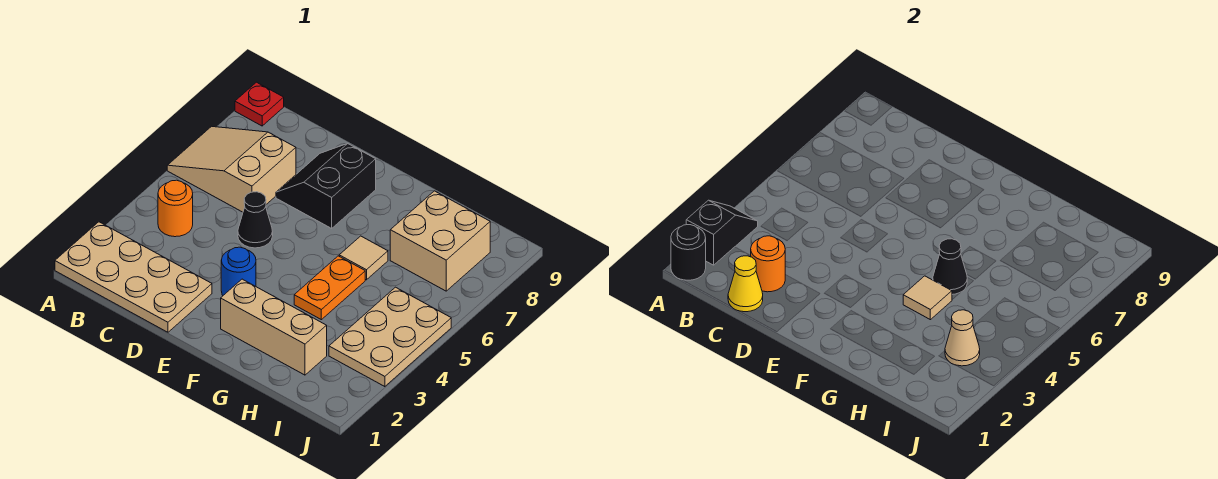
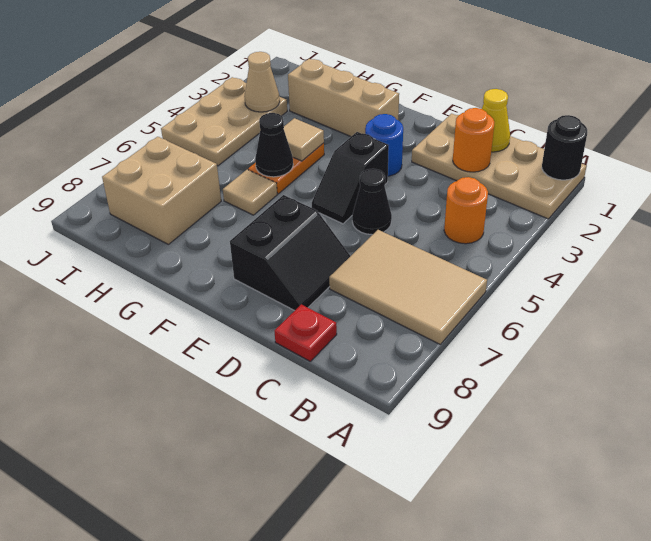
black 1x2 slope [686,200,758,265] -> black 1x2 slope moved to [312,132,389,224]
tan 2x3 slope [167,126,296,212] -> tan 2x3 tile [329,230,487,344]
red 1x1 plate [235,82,284,126] -> red 1x1 plate moved to [275,304,337,362]

